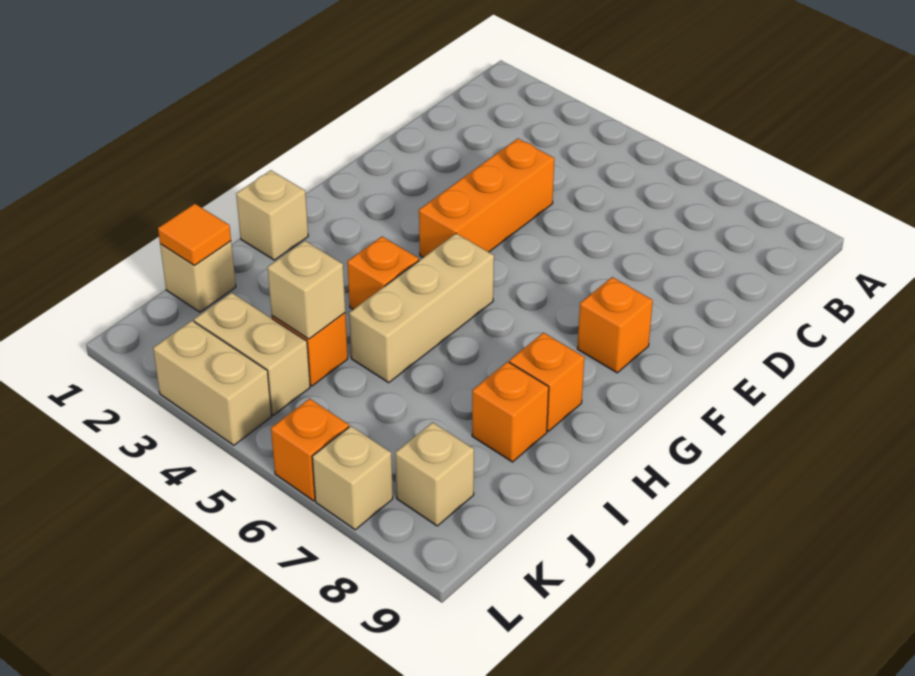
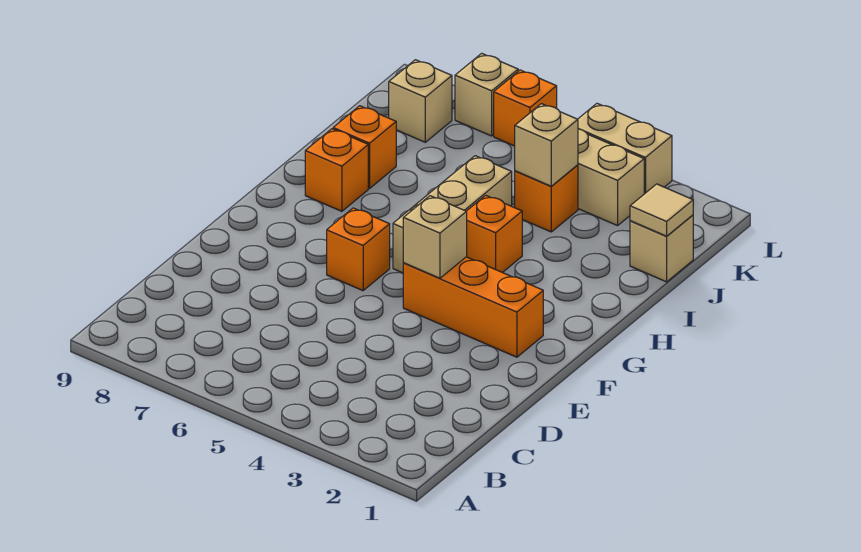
orange 1x3 brick [419,139,554,257] -> orange 1x3 brick turned to [403,257,543,357]
orange 1x1 brick [577,277,653,373] -> orange 1x1 brick moved to [327,208,390,291]
tan 1x1 brick [236,170,308,260] -> tan 1x1 brick moved to [403,196,467,278]
orange 1x1 tile [158,204,231,265] -> tan 1x1 tile [630,184,693,236]

